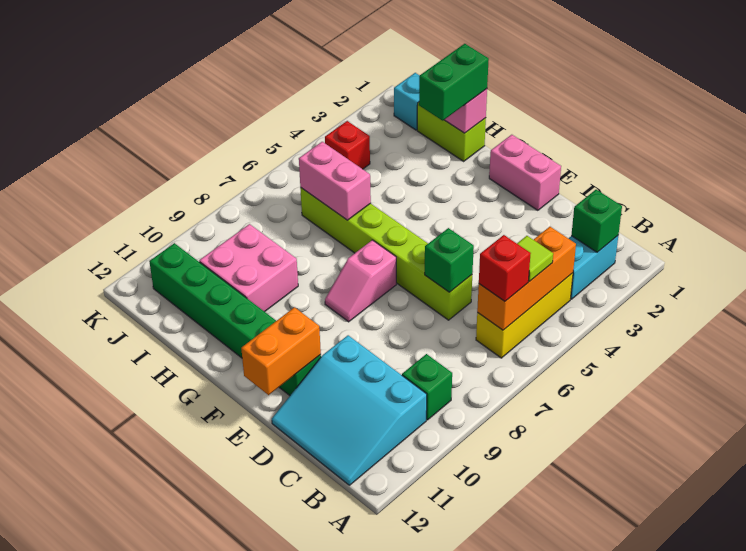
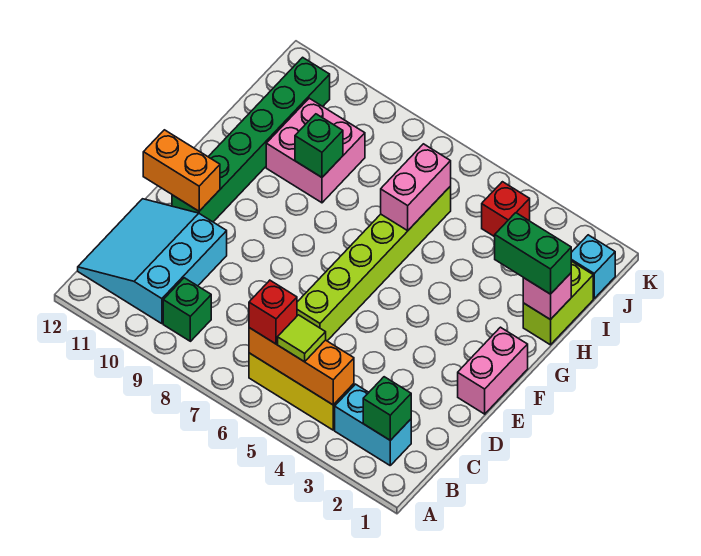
green 1x1 brick [425,228,474,292] -> green 1x1 brick moved to [295,114,343,177]
pink 1x2 slope [325,240,396,322] -> none

